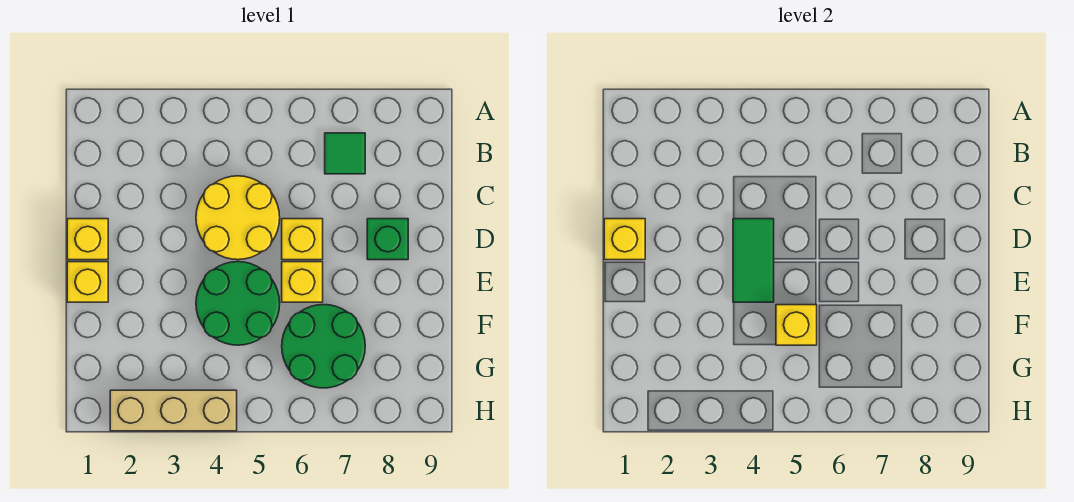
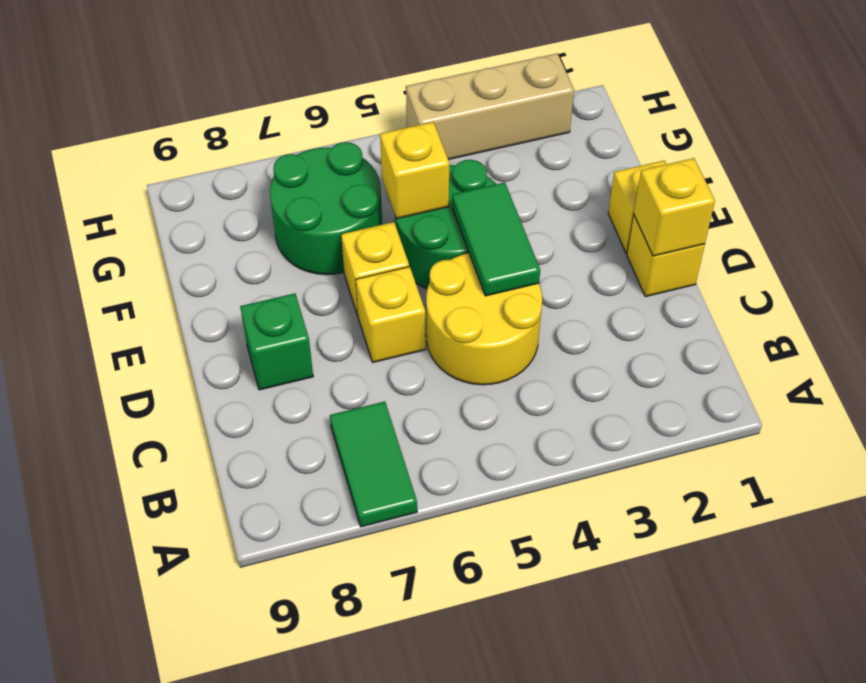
green 1x1 tile [325,133,365,174] -> green 1x2 tile [330,401,417,527]

